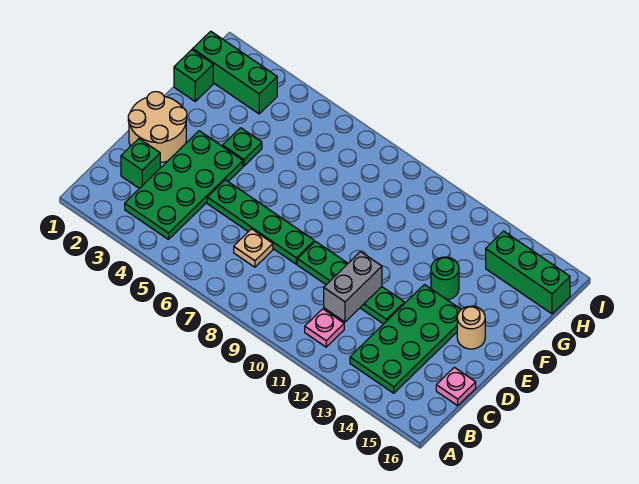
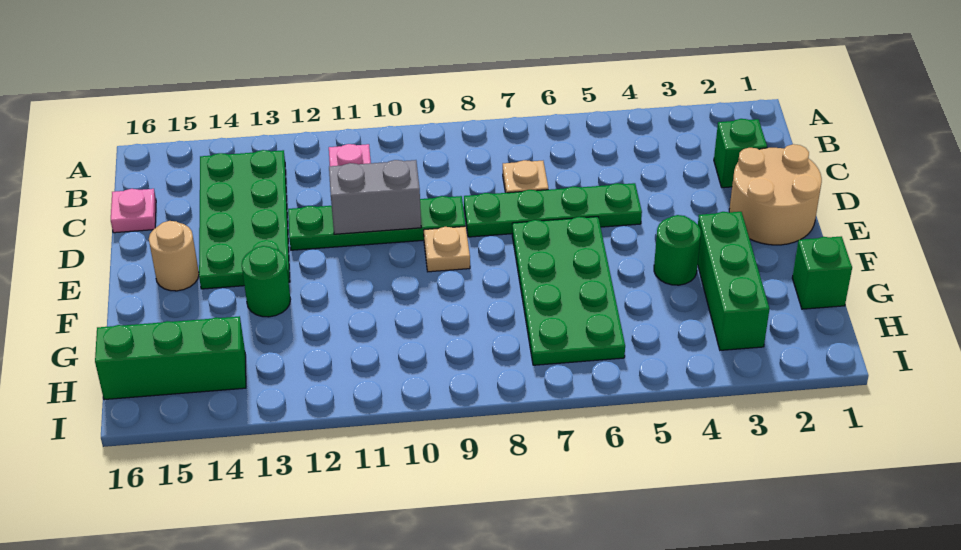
green 2x4 plate [125,131,243,239] -> green 2x4 plate moved to [512,217,625,365]
grey 1x2 brick [324,252,382,322] -> grey 1x2 brick turned to [329,160,421,234]
none -> tan 1x1 plate [424,226,470,272]
green 1x1 plate [223,128,262,166] -> green 1x1 round brick [654,215,701,285]
green 1x3 brick [193,31,277,114] -> green 1x3 brick turned to [698,212,769,350]

